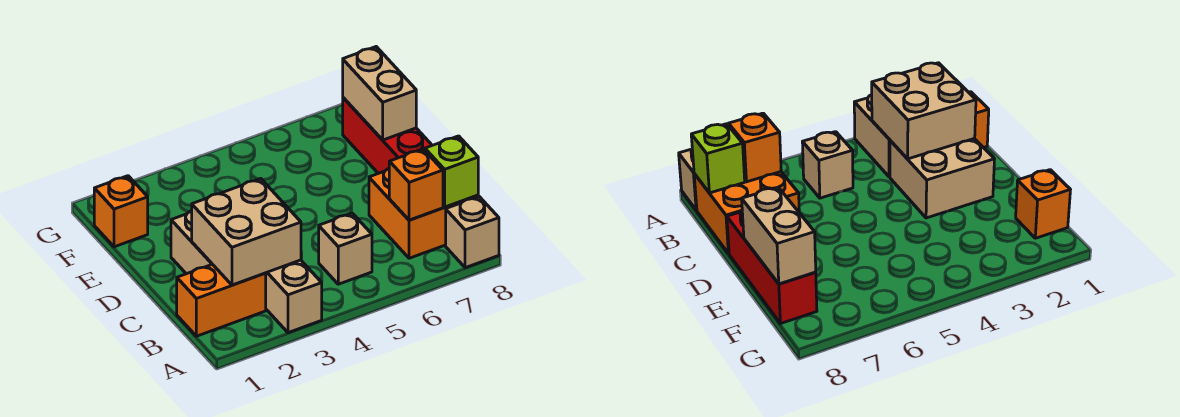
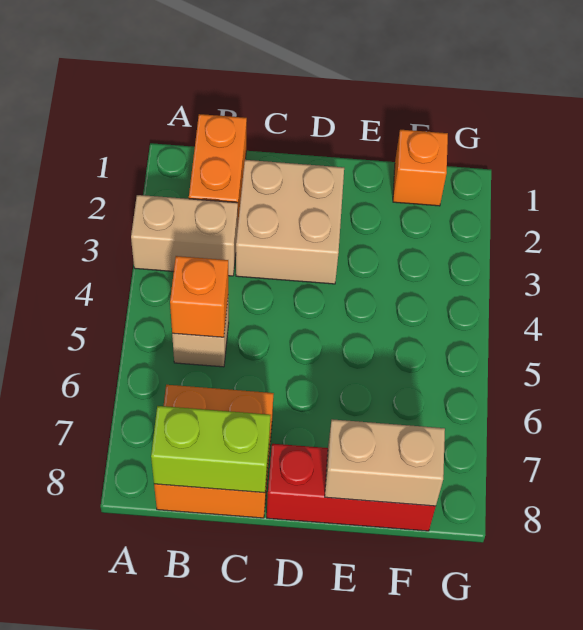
tan 1x1 brick [446,197,499,268] -> none
tan 2x2 brick [192,179,301,285] -> none
orange 1x1 brick [389,149,443,220] -> orange 1x1 brick moved to [170,256,228,337]
lime 1x1 brick [425,136,478,207] -> lime 1x2 brick [151,406,270,493]

